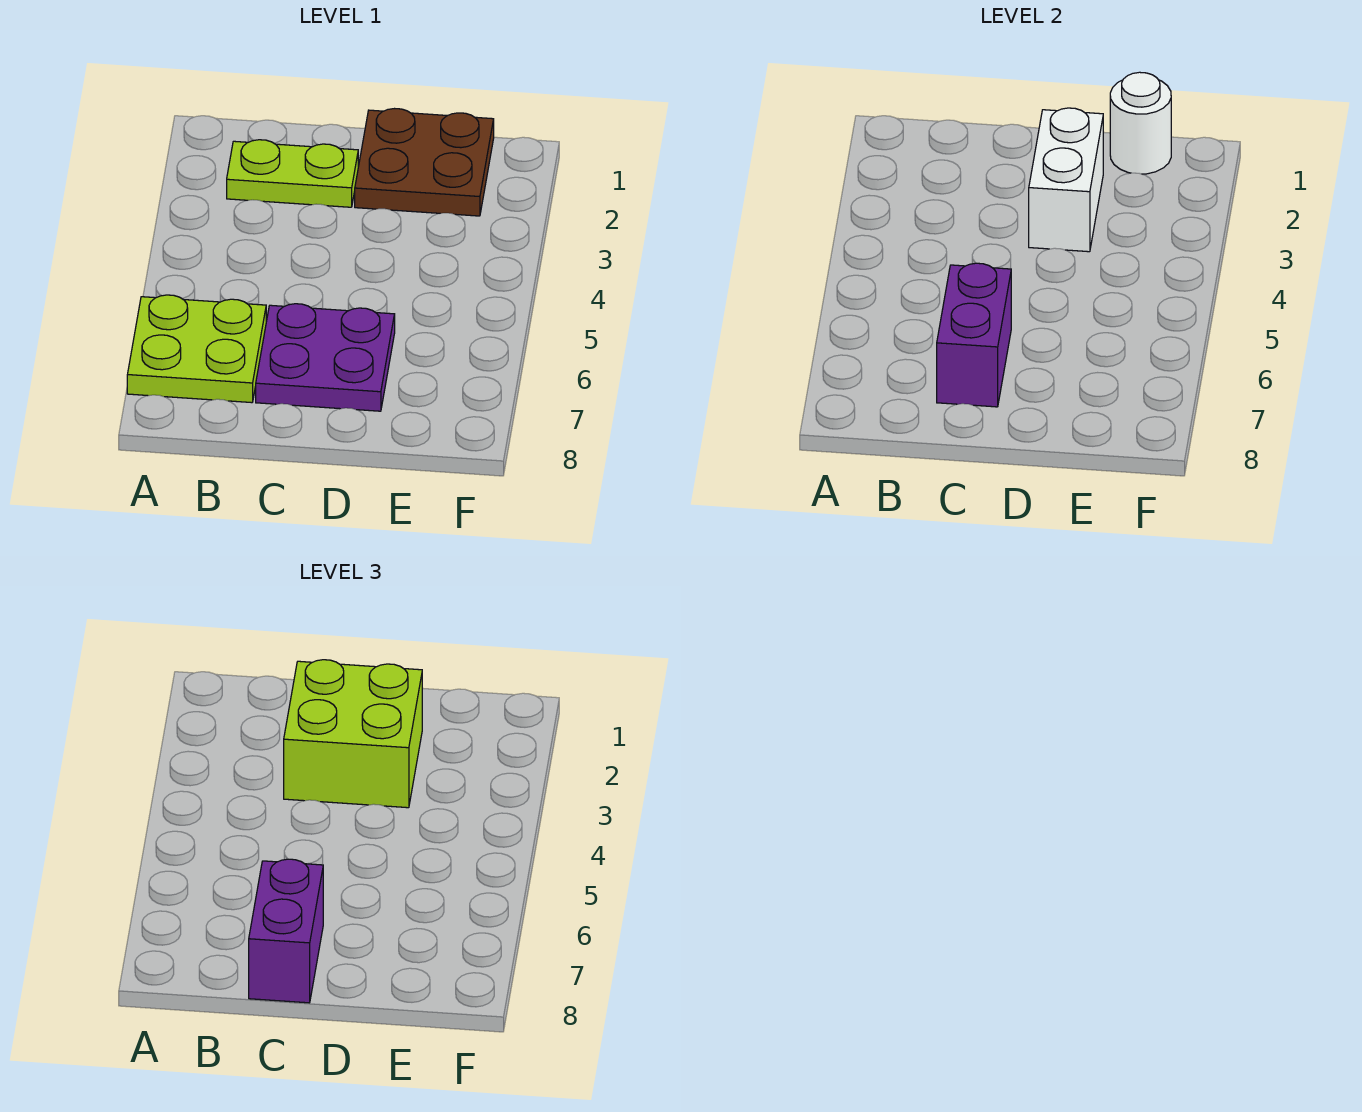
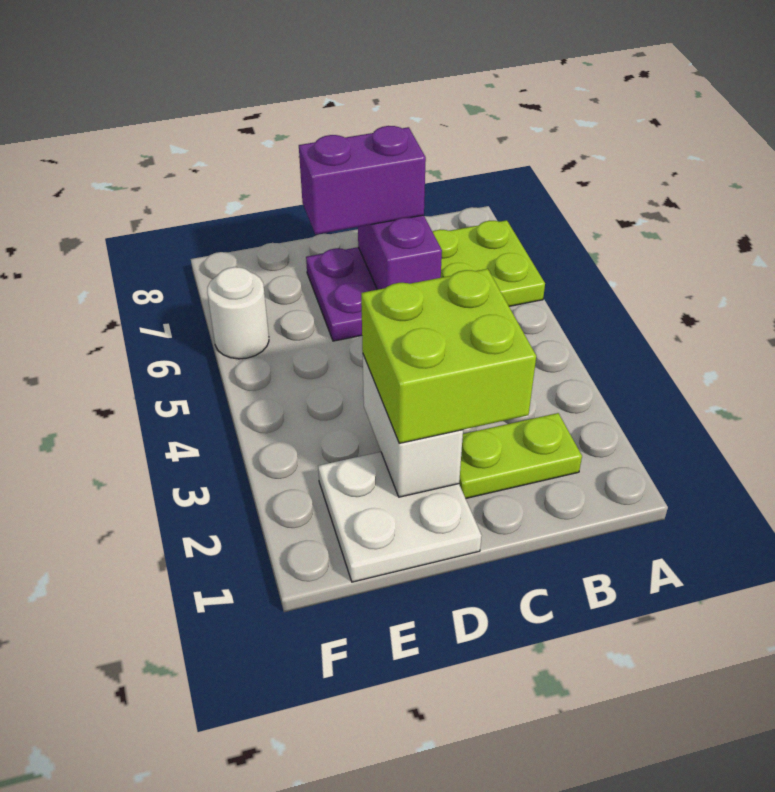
purple 1x2 brick [249,859,323,1003] -> purple 1x2 brick turned to [299,126,426,234]
brown 2x2 plate [355,109,494,216] -> white 2x2 plate [318,452,482,582]
white 1x1 round brick [1110,72,1171,174] -> white 1x1 round brick moved to [207,267,269,359]

